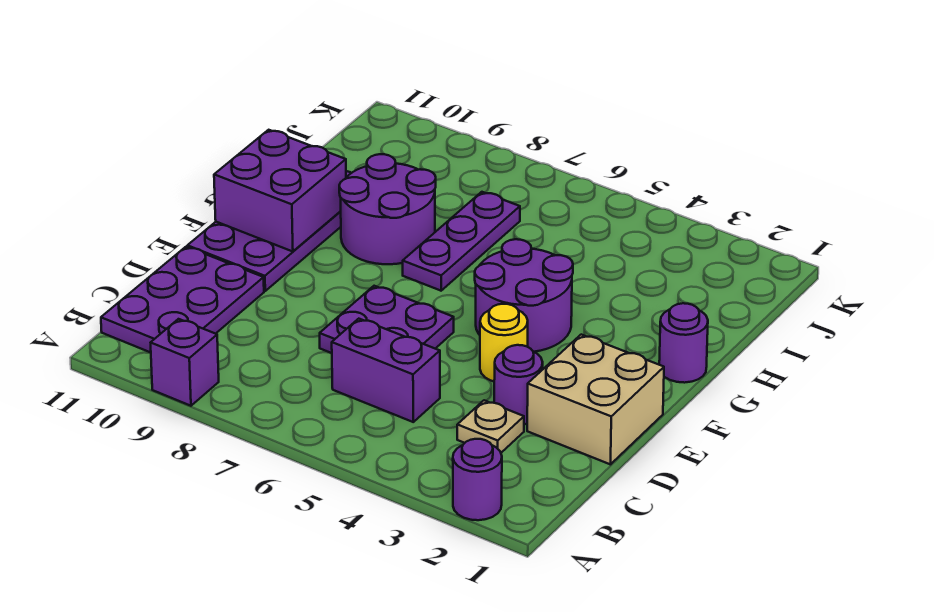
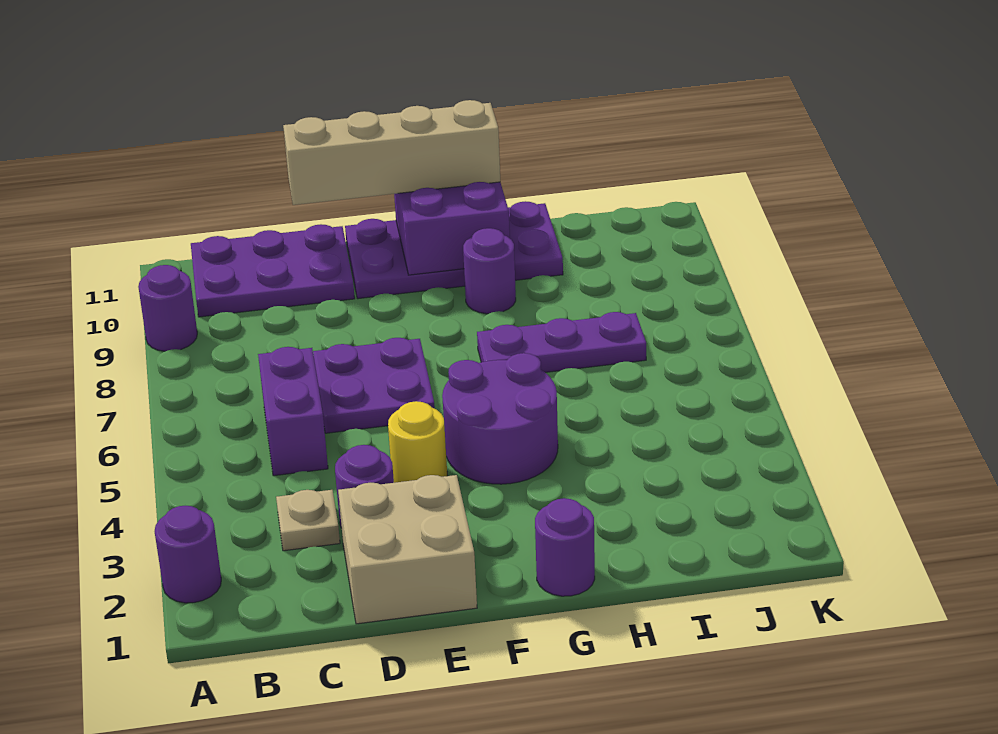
purple 1x1 brick [151,319,219,406] -> purple 1x1 round brick [138,265,197,351]
none -> tan 1x4 brick [283,100,500,205]
purple 2x2 round brick [339,154,436,264] -> purple 1x1 round brick [463,228,516,314]

